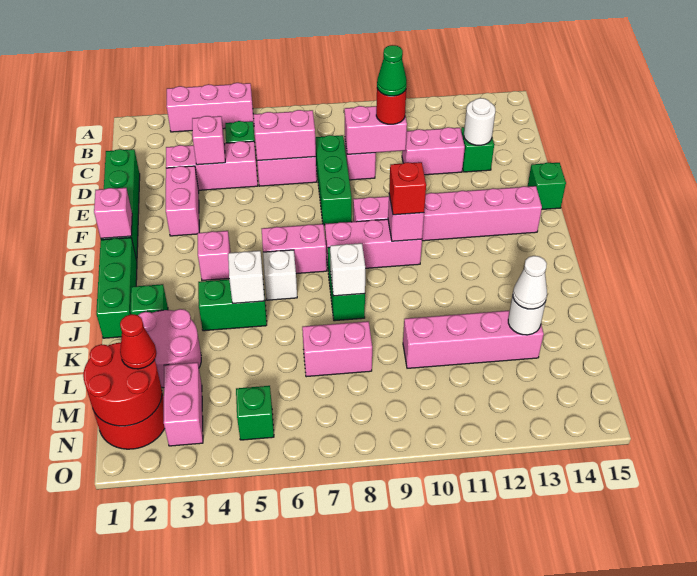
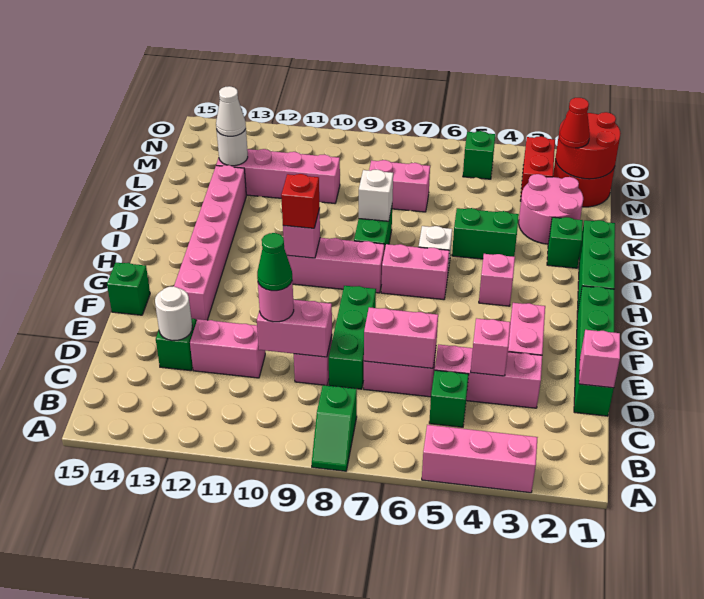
none -> green 1x2 slope [312,385,357,471]
red 1x1 round brick [376,89,406,124] -> pink 1x1 round brick [258,281,294,322]
pink 1x1 brick [94,188,132,238] -> pink 1x1 brick moved to [579,330,620,388]
pink 1x6 brick [353,186,542,241] -> pink 1x6 brick turned to [174,165,246,321]
white 1x1 brick [228,251,265,303] -> none
pink 1x2 brick [164,362,203,446] -> red 1x2 brick [520,136,555,201]

